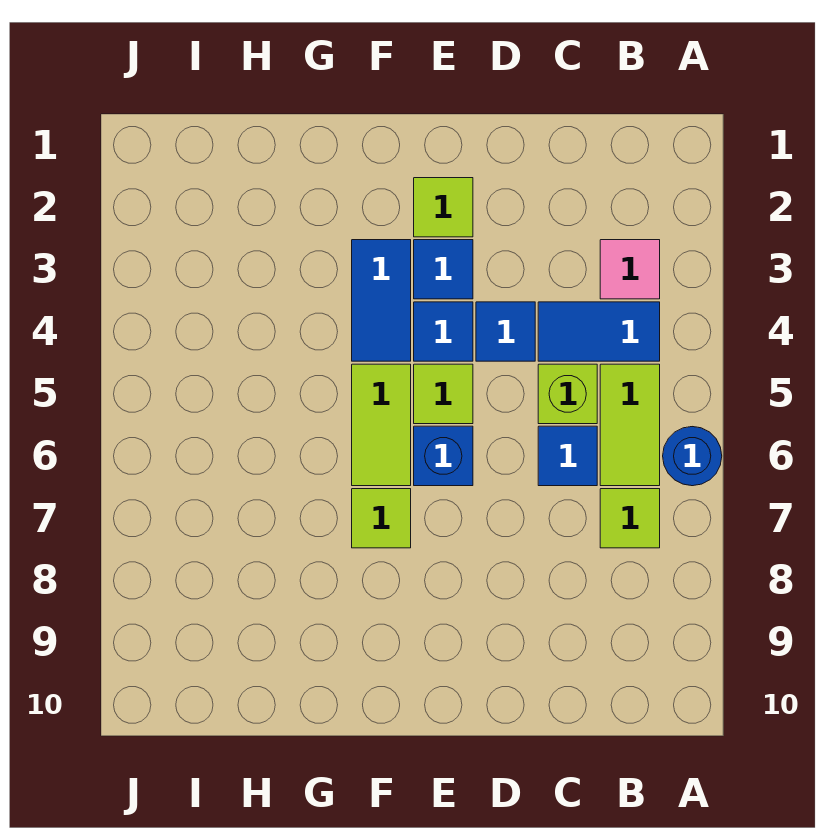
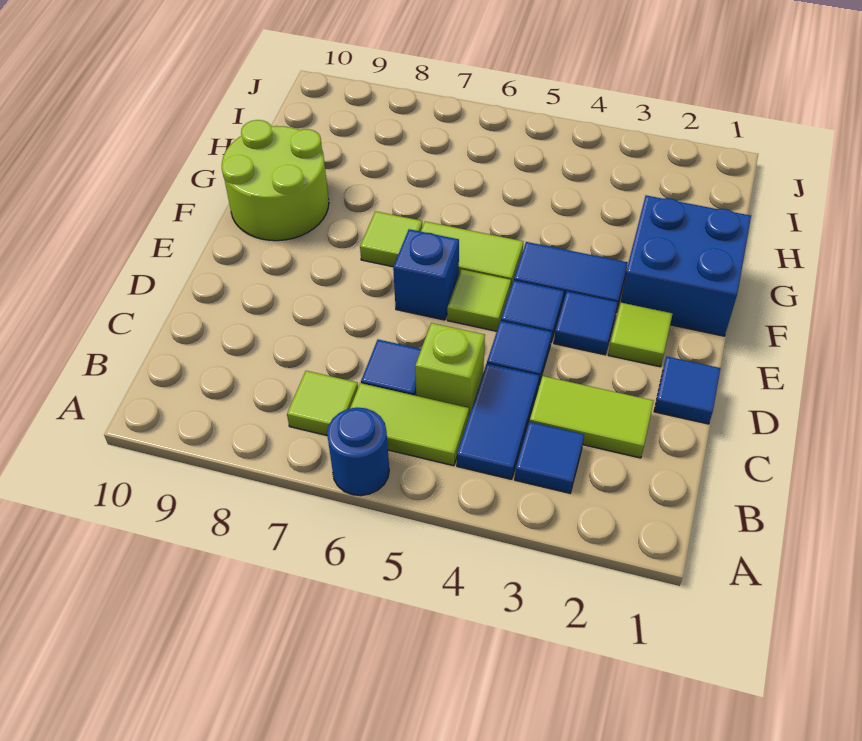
pink 1x1 tile [600,240,660,299] -> blue 1x1 tile [515,422,584,493]
none -> lime 1x2 tile [529,376,654,458]
none -> blue 1x1 tile [654,356,721,424]
none -> blue 2x2 brick [621,195,751,336]
none -> lime 2x2 round brick [222,120,329,241]

